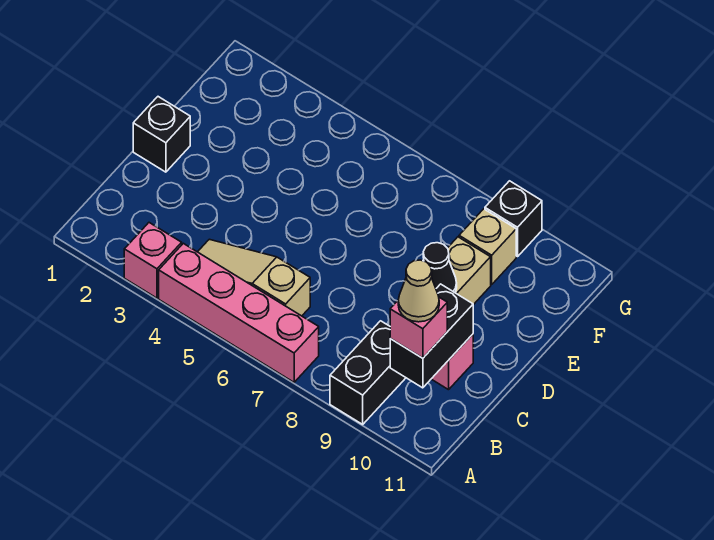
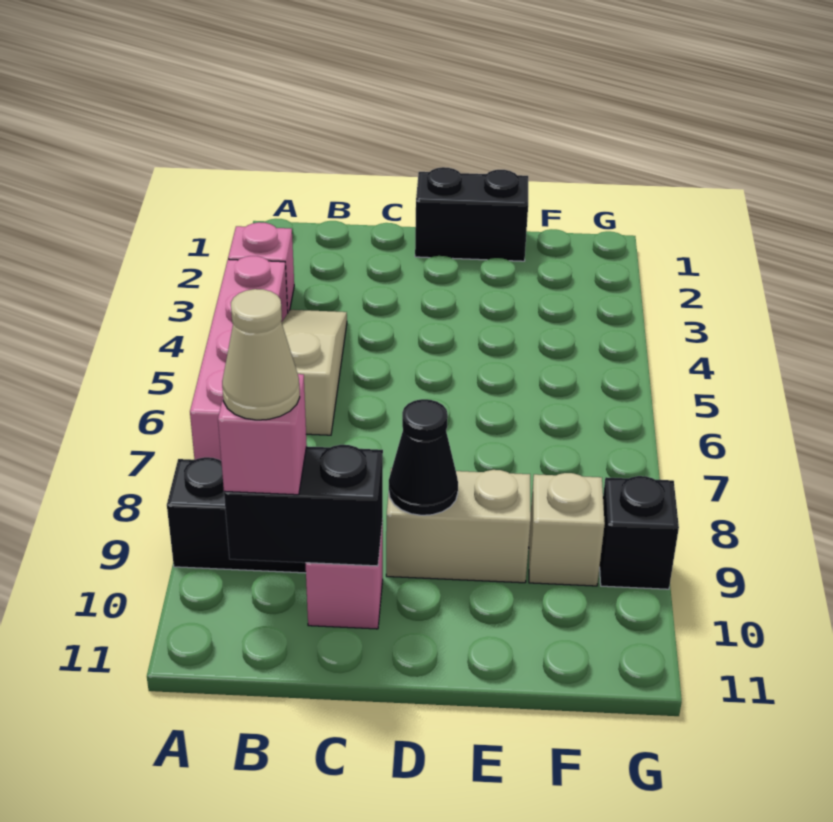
black 1x1 brick [133,97,190,172] -> black 1x2 brick [415,167,528,261]

